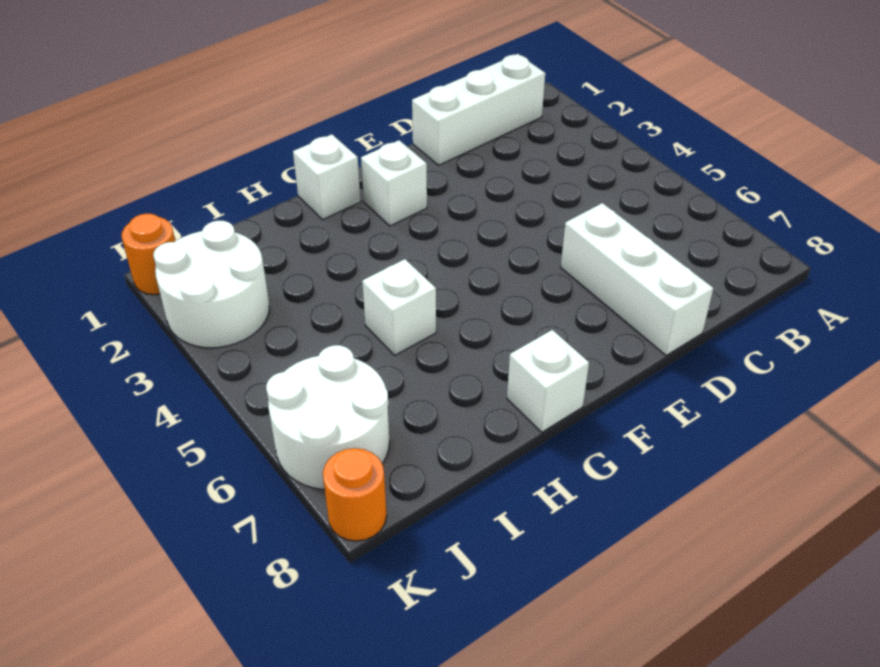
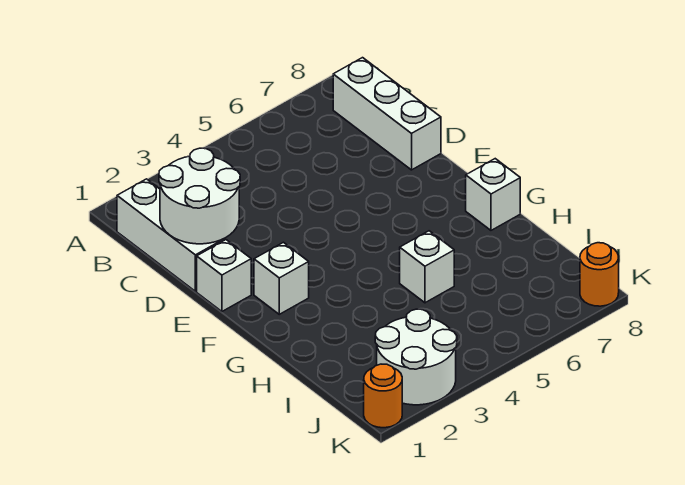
white 1x3 brick [561,203,713,356] -> white 1x3 brick turned to [333,58,441,170]
white 1x1 brick [293,134,361,220] -> white 1x1 brick moved to [197,240,251,311]
white 2x2 round brick [266,345,390,490] -> white 2x2 round brick moved to [159,148,240,244]

